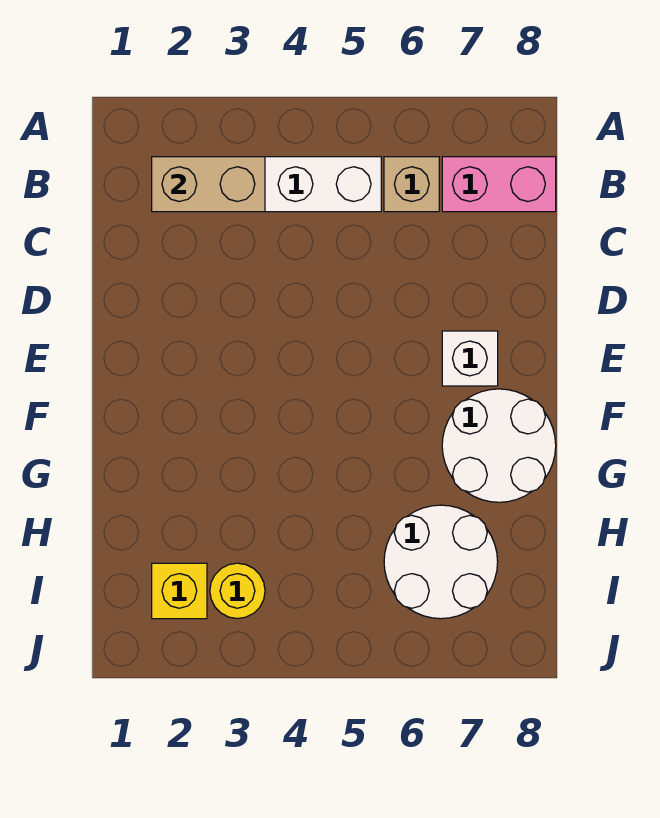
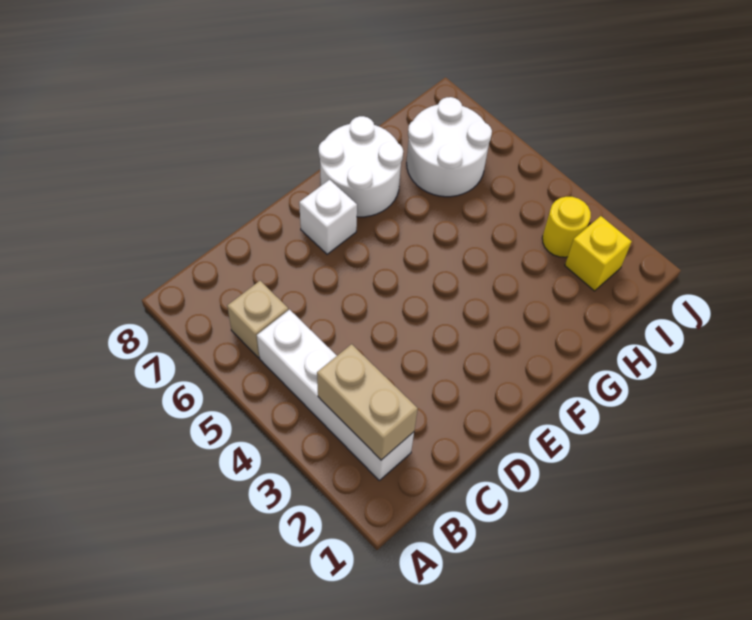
pink 1x2 brick [442,157,556,212] -> none

